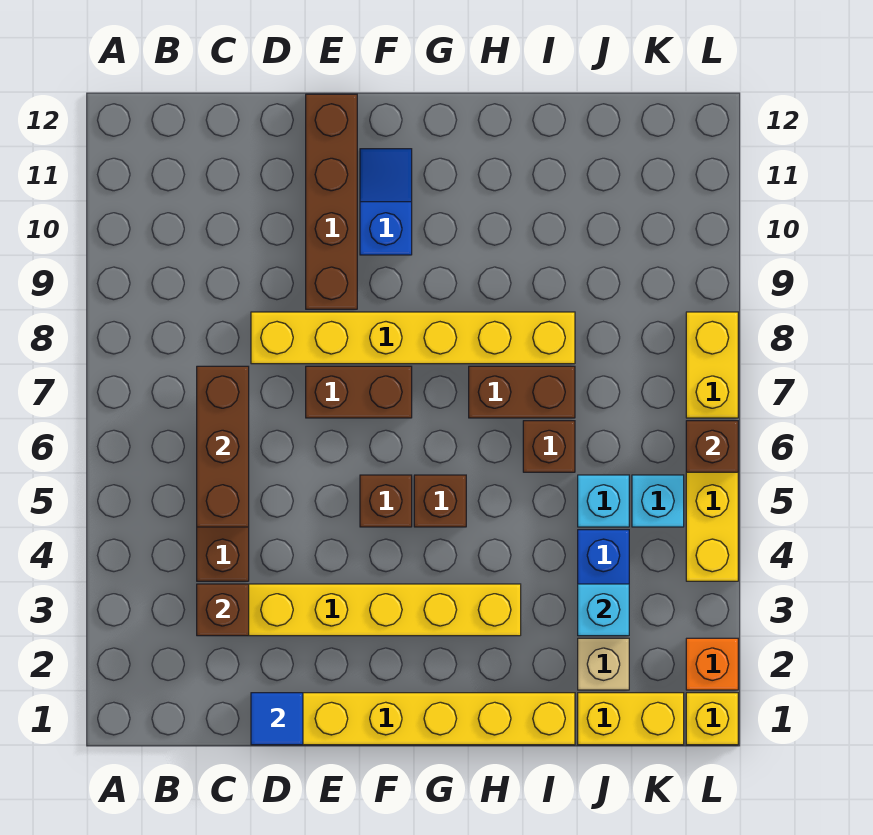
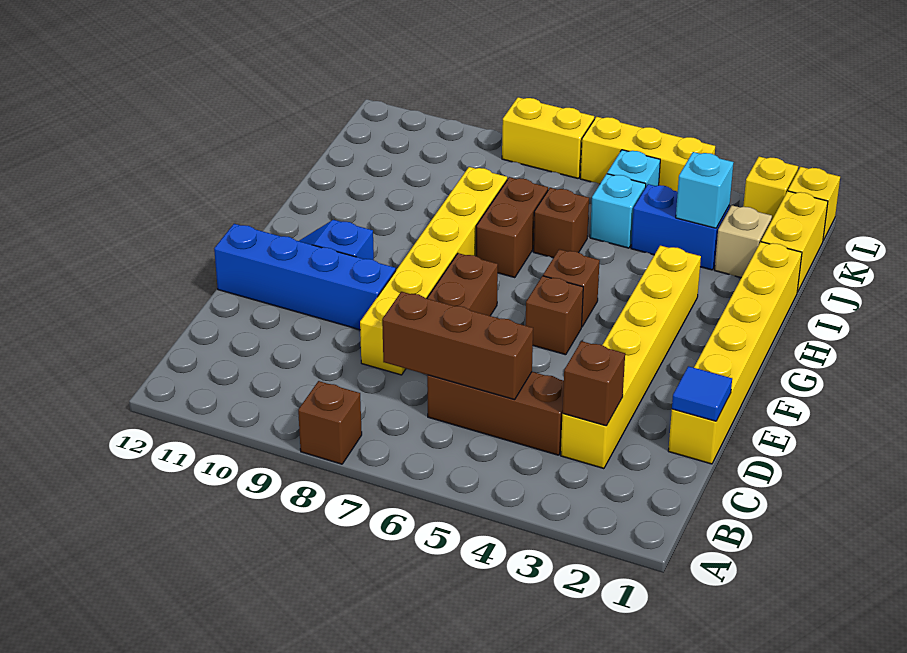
brown 1x4 brick [306,94,357,309] -> blue 1x4 brick [214,224,396,330]
orange 1x1 brick [686,638,738,690] -> yellow 1x1 brick [743,157,798,219]
brown 1x1 brick [686,421,738,472] -> brown 1x1 brick moved to [298,381,362,464]

